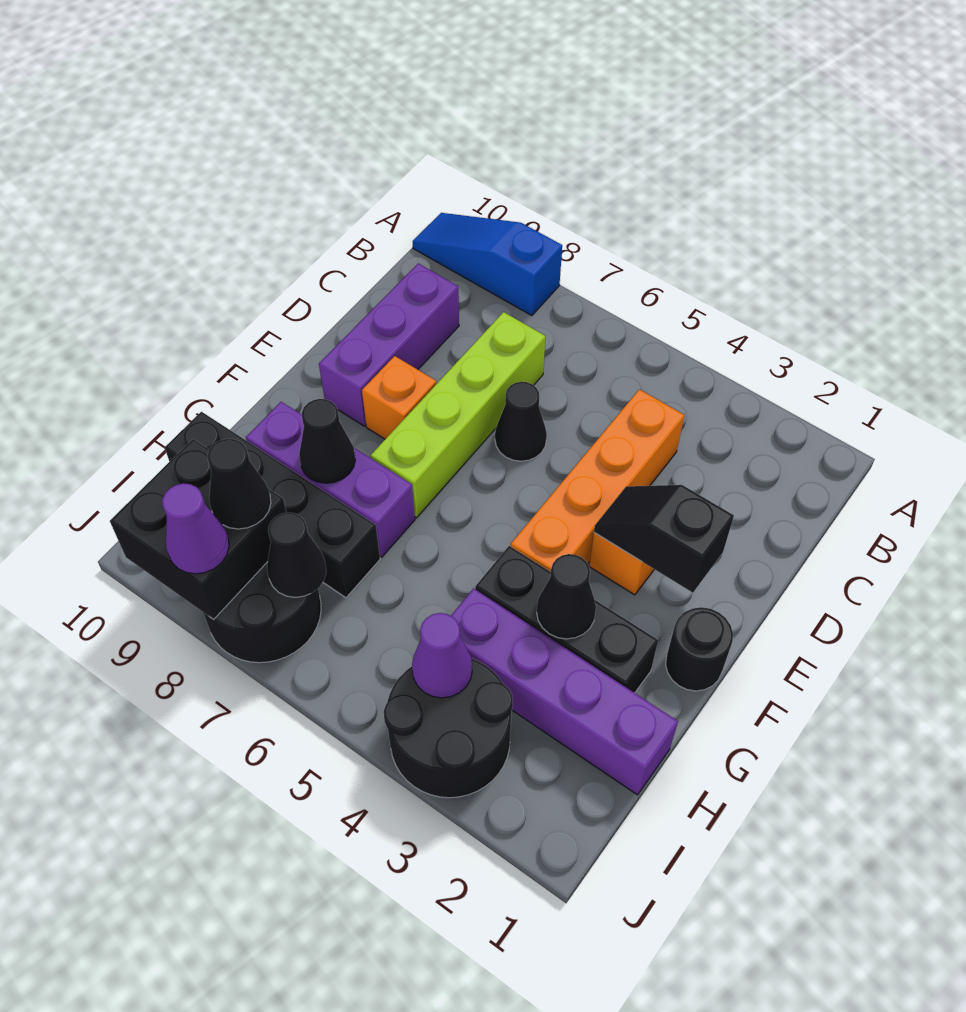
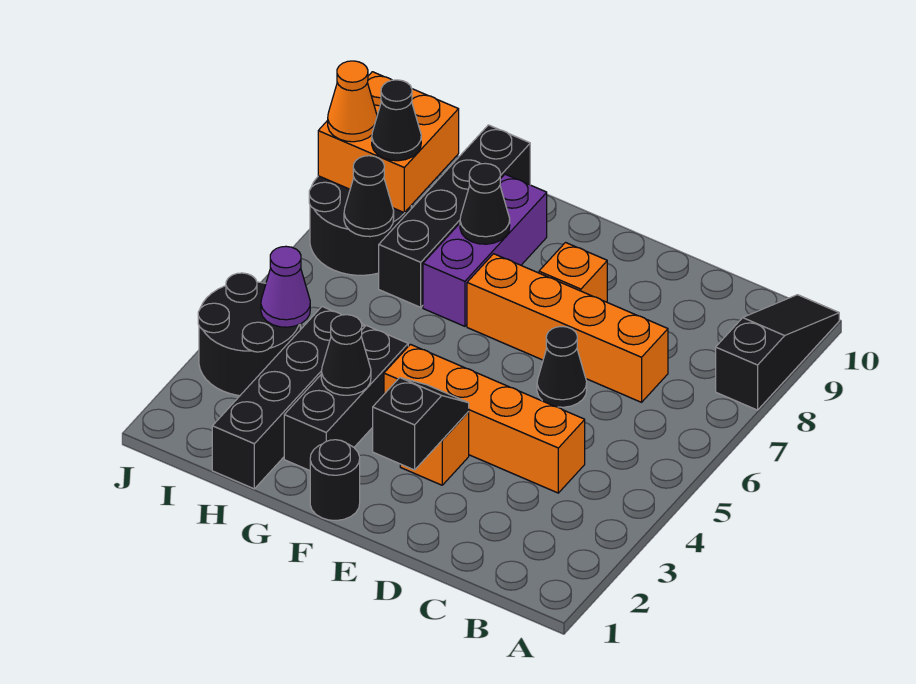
blue 1x3 slope [413,213,562,316] -> black 1x3 slope [716,295,839,410]
lime 1x4 brick [371,312,545,518] -> orange 1x4 brick [467,254,668,402]
purple 1x3 brick [319,264,459,426] -> none
purple 1x4 brick [451,589,678,795] -> black 1x4 brick [212,307,364,489]
black 2x2 brick [110,439,287,620] -> orange 2x2 brick [318,72,459,213]
purple 1x1 cone [162,483,229,574] -> orange 1x1 cone [328,61,377,142]

